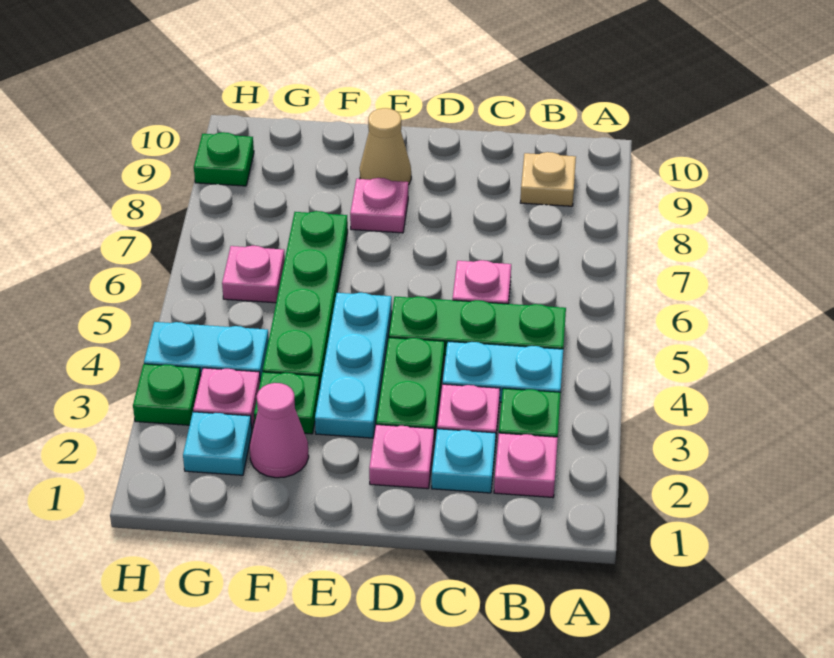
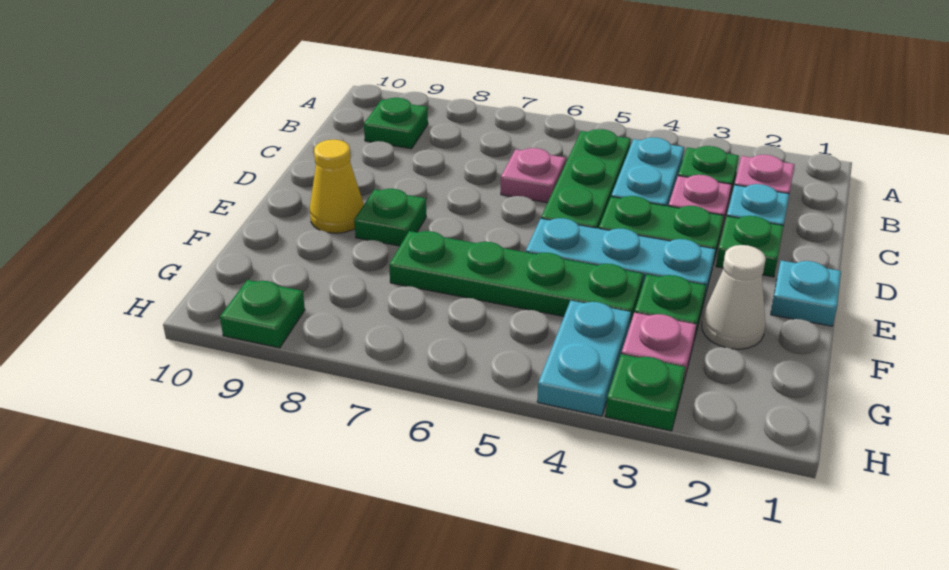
tan 1x1 plate [520,152,576,206] -> green 1x1 plate [364,98,428,149]
pink 1x1 plate [369,425,434,489] -> green 1x1 plate [716,216,784,277]
pink 1x1 plate [350,178,408,233] -> green 1x1 plate [354,189,426,246]
tan 1x1 cone [360,108,411,185] -> yellow 1x1 cone [310,140,364,233]
pink 1x1 cone [250,383,309,478] -> white 1x1 cone [702,245,766,349]
cyan 1x1 plate [183,412,252,475] -> cyan 1x1 plate moved to [771,261,841,326]
pink 1x1 plate [222,246,285,303] -> none

